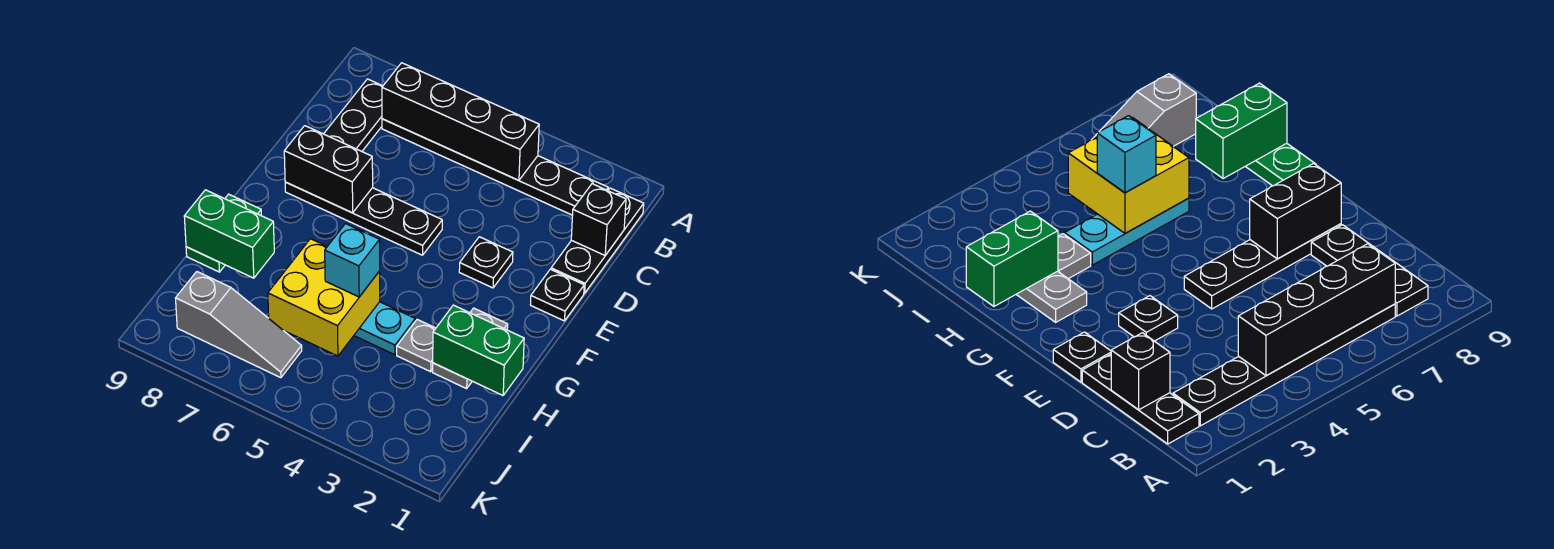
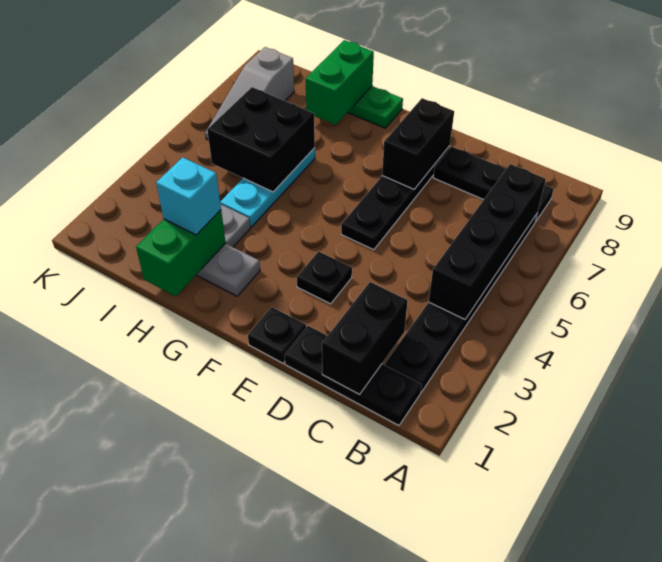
black 1x1 brick [571,184,626,255] -> black 1x2 brick [322,282,408,395]
yellow 2x2 brick [268,239,380,356] -> black 2x2 brick [207,87,315,192]
cyan 1x1 brick [325,224,380,297] -> cyan 1x1 brick moved to [156,157,221,235]

